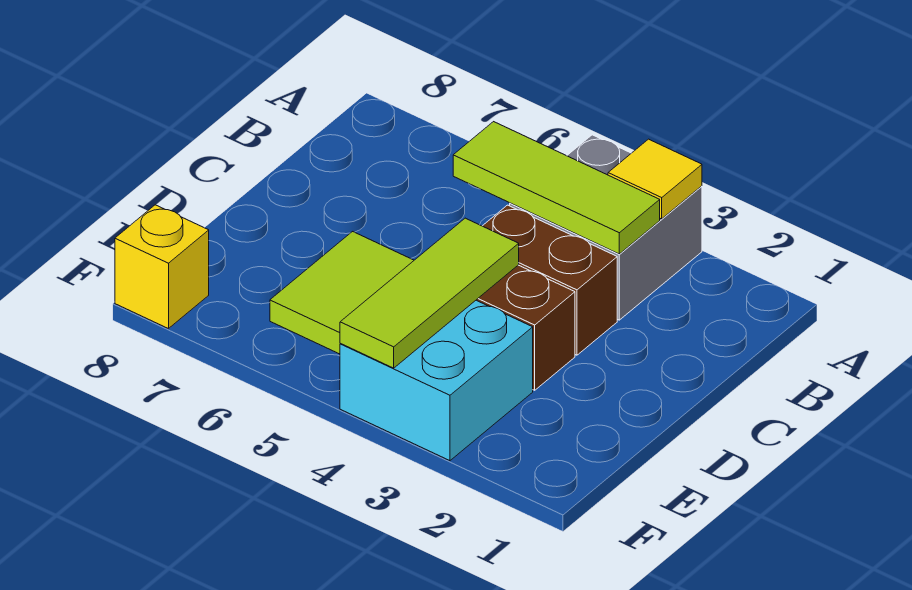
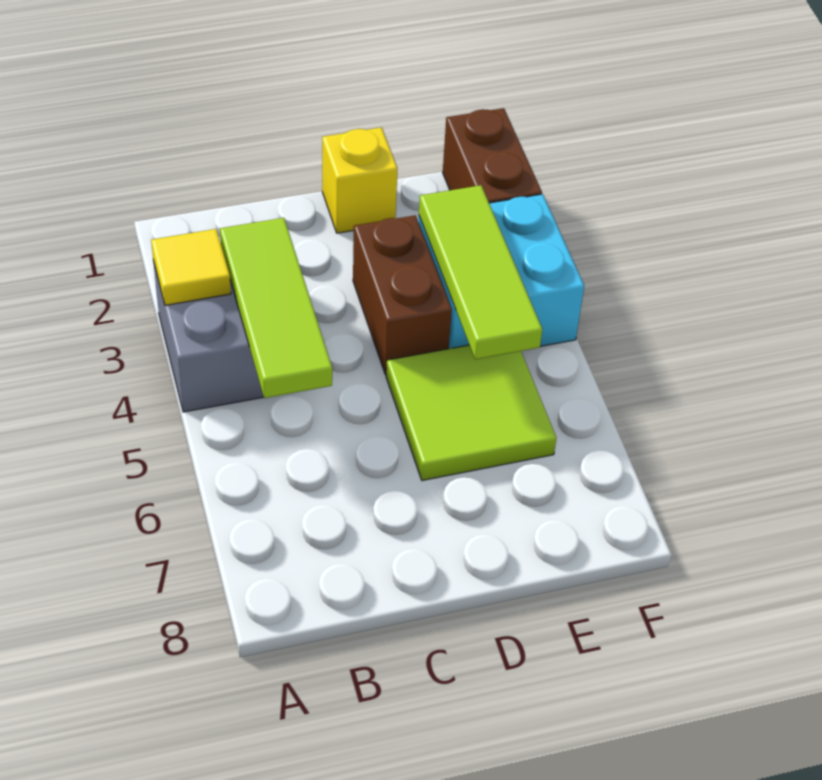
brown 1x2 brick [483,205,617,355] -> brown 1x2 brick moved to [443,108,542,203]
lime 1x3 tile [340,218,519,368] -> lime 1x3 tile turned to [419,185,542,359]
yellow 1x1 brick [115,205,209,329] -> yellow 1x1 brick moved to [322,127,398,233]

